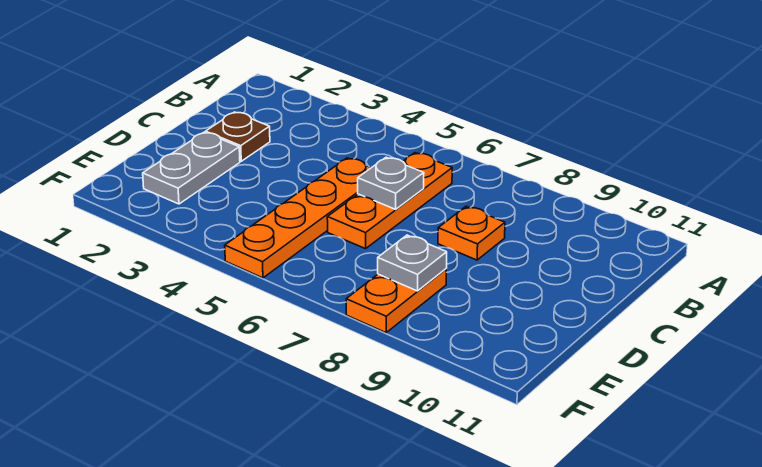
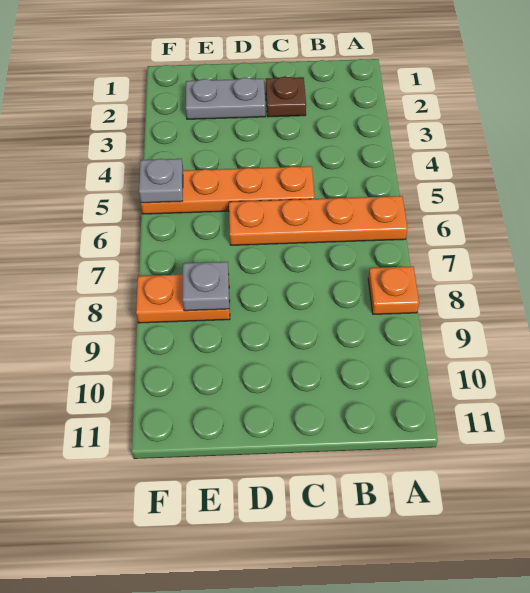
orange 1x3 plate [327,153,452,249] -> orange 1x4 plate [229,196,408,245]
grey 1x1 plate [358,157,424,209] -> grey 1x1 plate moved to [139,159,183,203]
orange 1x1 plate [438,207,505,260] -> orange 1x1 plate moved to [368,266,419,314]

